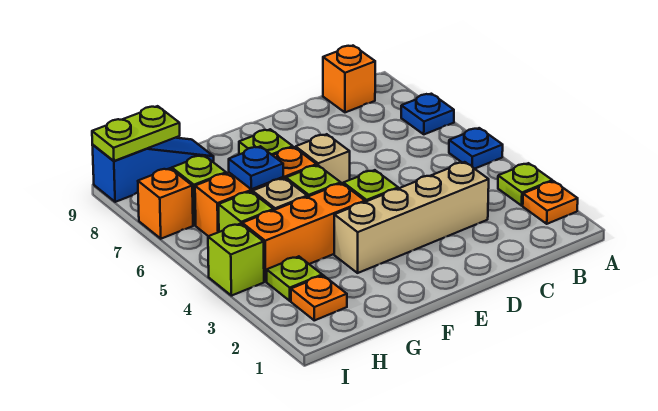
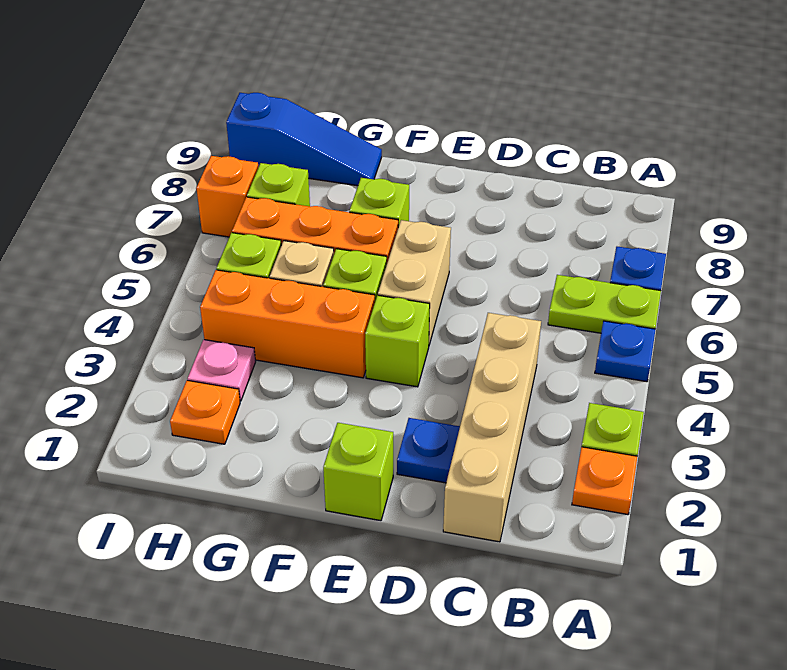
orange 1x1 brick [323,46,375,112] -> none
tan 1x4 brick [334,162,489,273] -> tan 1x4 brick turned to [443,313,541,542]
tan 1x1 brick [296,134,350,184] -> tan 1x2 brick [378,220,451,345]
blue 1x1 plate [229,146,283,189] -> blue 1x1 plate moved to [397,418,460,483]
lime 1x1 plate [267,256,322,301] -> pink 1x1 plate [188,340,256,401]
lime 1x2 plate [92,106,180,161] -> lime 1x2 plate moved to [548,275,661,333]
lime 1x1 brick [208,224,264,296] -> lime 1x1 brick moved to [323,423,393,521]

